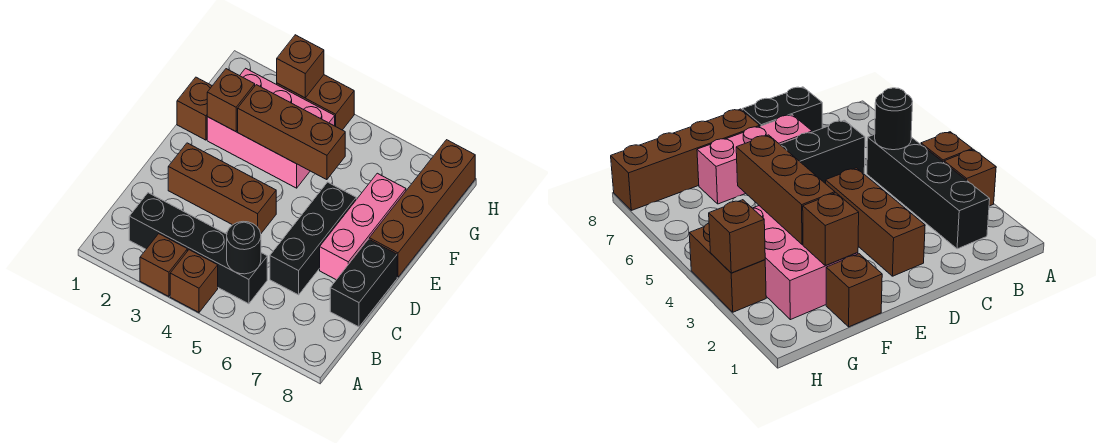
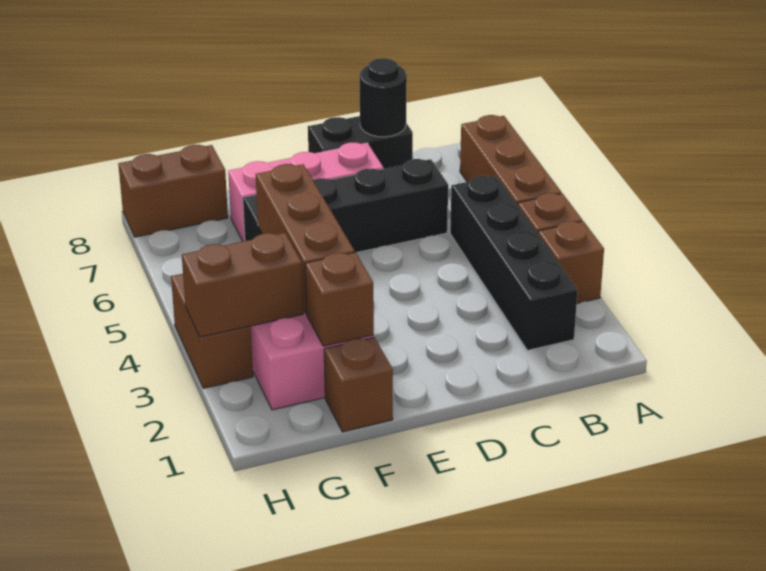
black 1x1 round brick [227,222,261,274] -> black 1x1 round brick moved to [360,58,407,137]
black 1x3 brick [270,182,356,295] -> black 1x4 brick [243,159,448,253]
brown 1x3 brick [168,143,276,233] -> brown 1x3 brick moved to [460,115,561,206]
brown 1x4 brick [369,140,475,277] -> brown 1x2 brick [118,145,228,237]
brown 1x1 brick [277,35,324,98] -> brown 1x2 brick [182,233,303,337]

